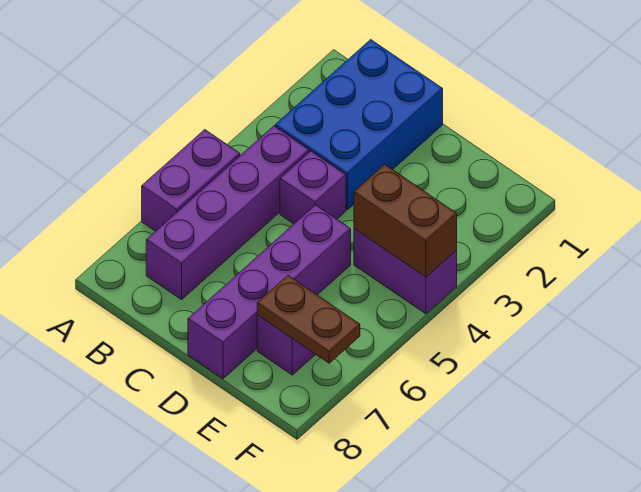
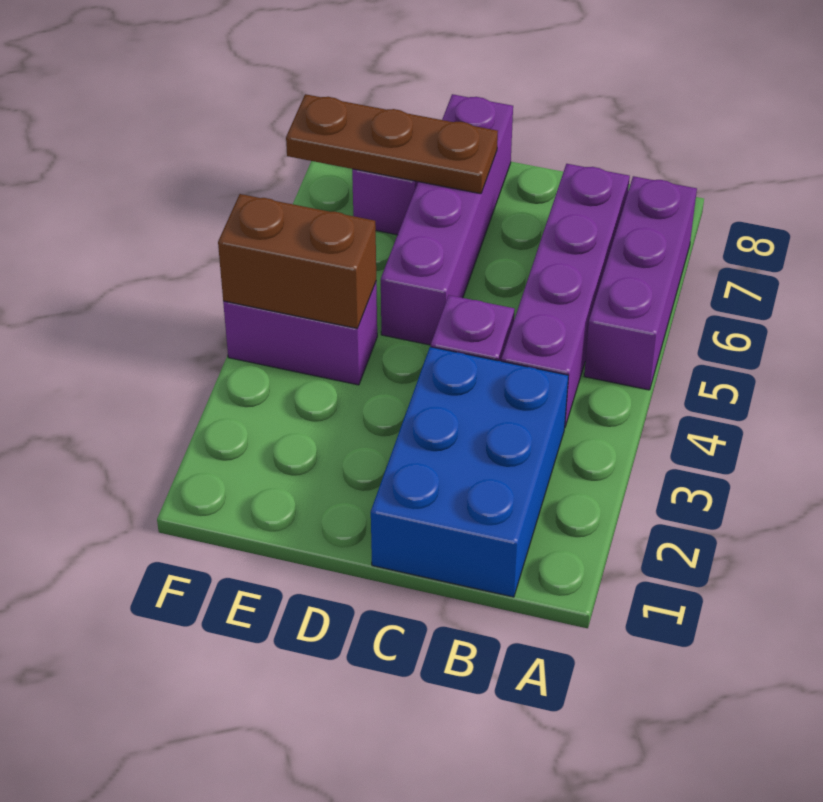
purple 1x2 brick [142,130,240,231] -> purple 1x3 brick [584,176,697,390]
brown 1x2 plate [257,276,360,363] -> brown 1x3 plate [286,94,498,194]

